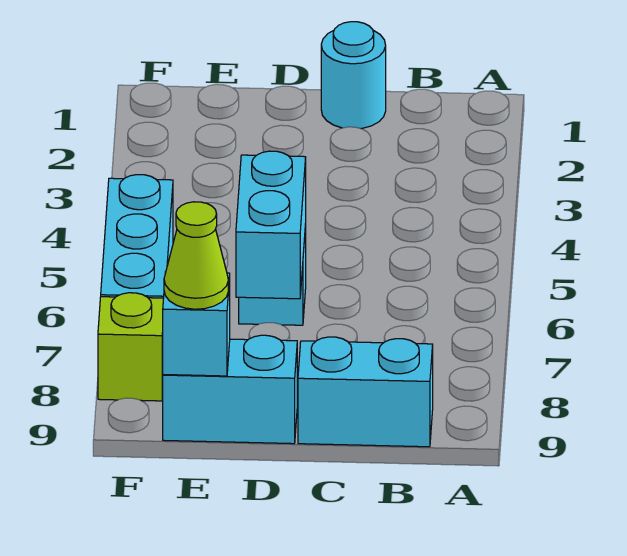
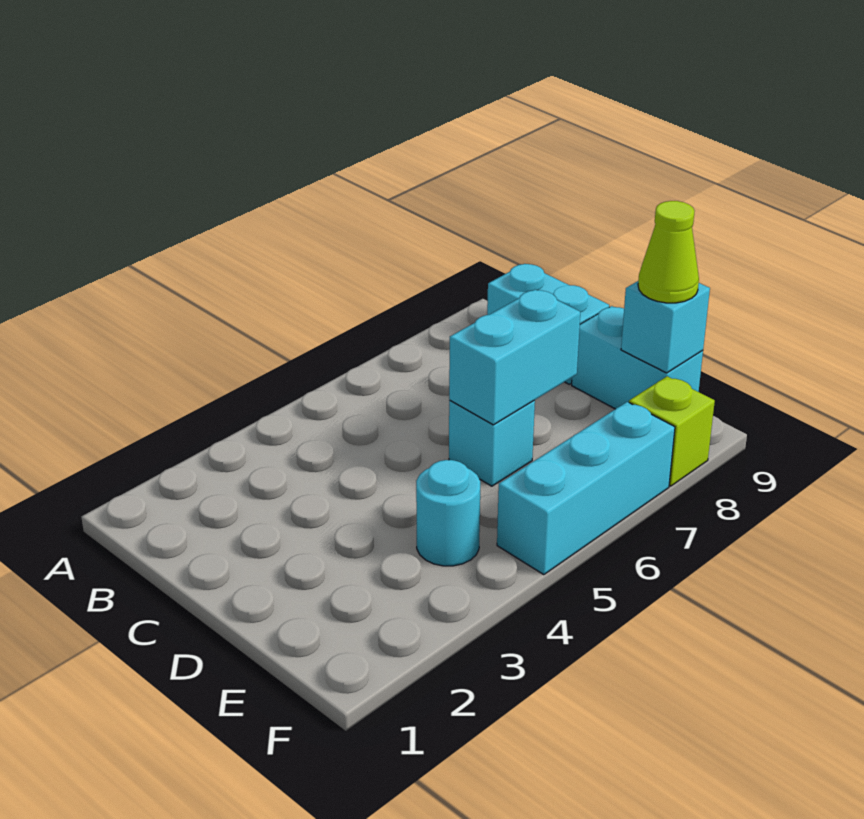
cyan 1x1 round brick [321,22,386,129] -> cyan 1x1 round brick moved to [416,460,480,566]

